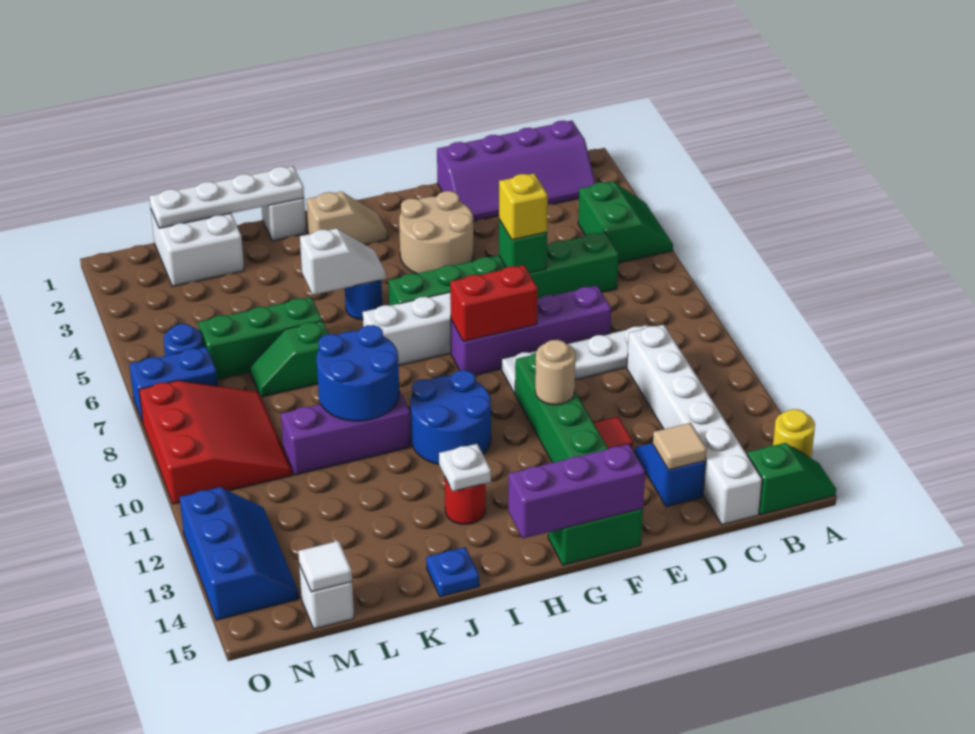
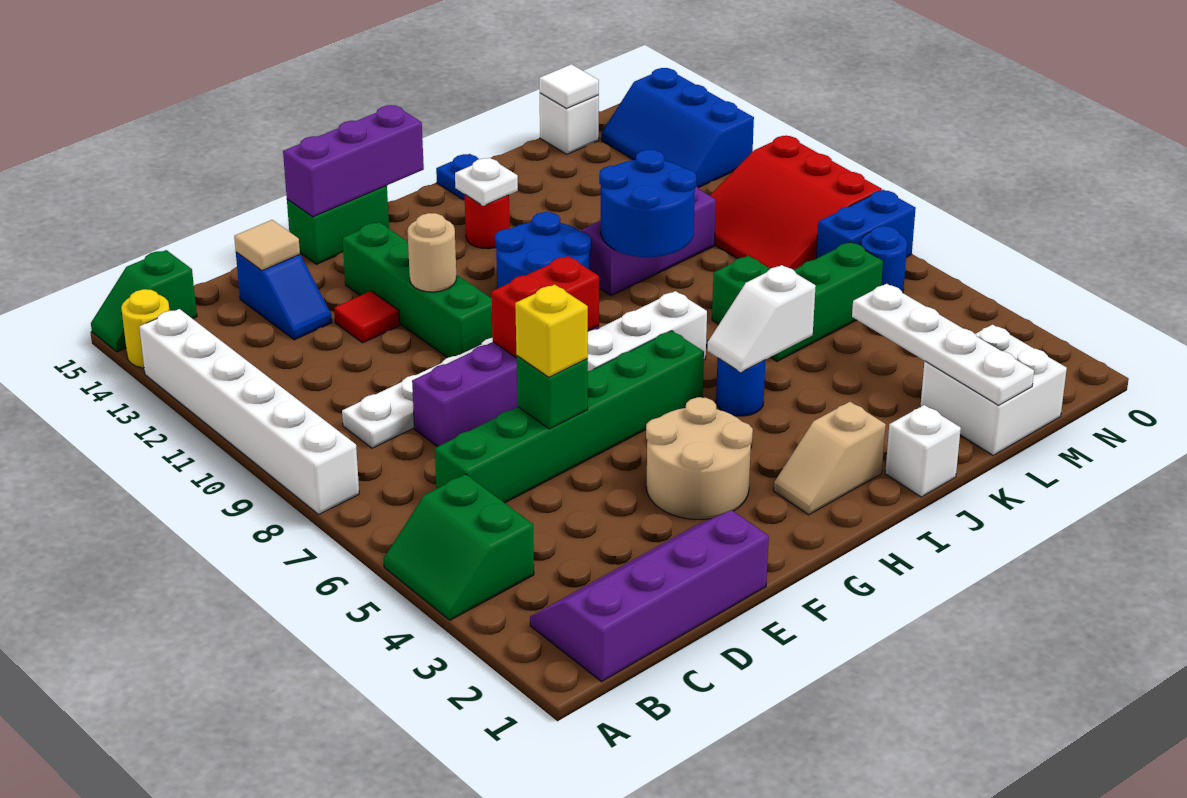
white 1x6 brick [627,325,762,525] -> white 1x6 brick moved to [139,309,359,514]
white 1x4 plate [149,166,304,228] -> white 1x4 plate turned to [852,284,1034,405]

